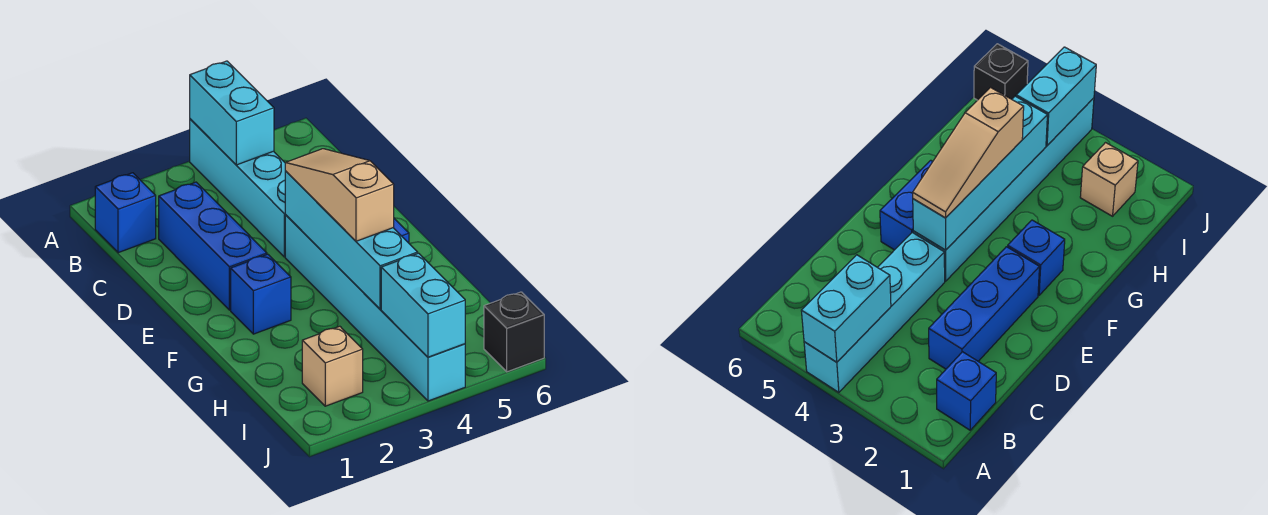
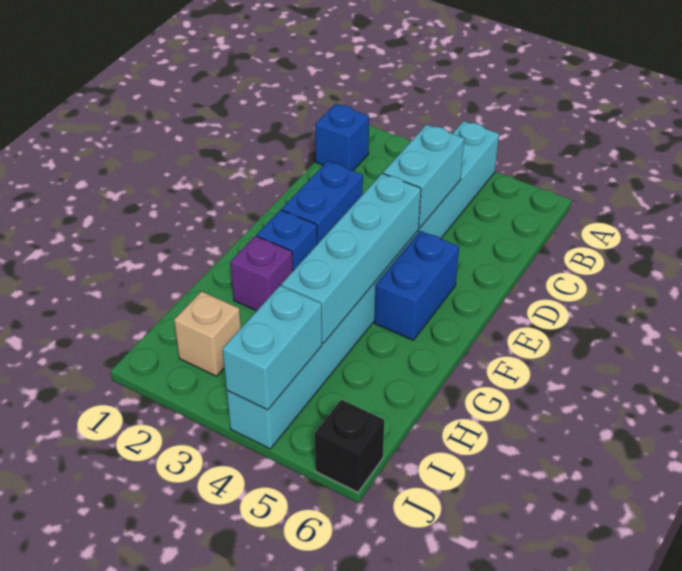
cyan 1x2 brick [190,61,274,165] -> cyan 1x2 brick moved to [383,125,464,228]
blue 1x3 brick [159,182,267,310] -> blue 1x2 brick [282,161,363,244]
tan 1x3 slope [285,149,394,241] -> none
none -> purple 1x1 brick [230,236,293,311]

